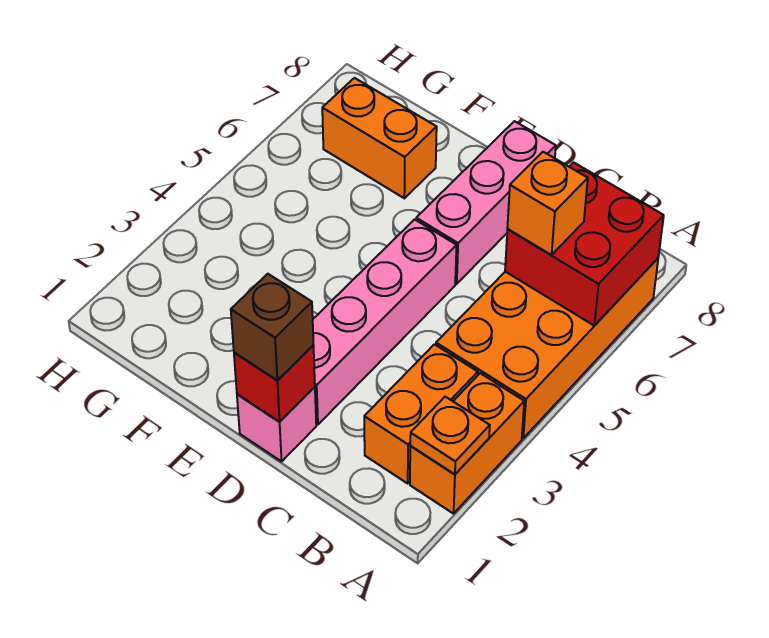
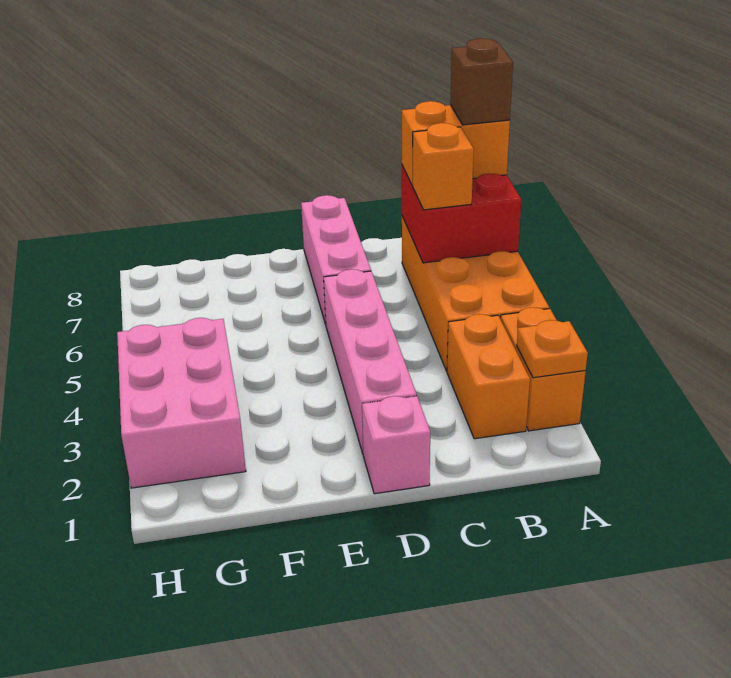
red 1x1 brick [234,345,315,422] -> none
brown 1x1 brick [231,274,313,380] -> brown 1x1 brick moved to [450,38,513,125]
orange 1x2 brick [322,78,437,198] -> orange 1x2 brick moved to [402,101,510,185]
none -> pink 2x3 brick [117,318,246,488]

